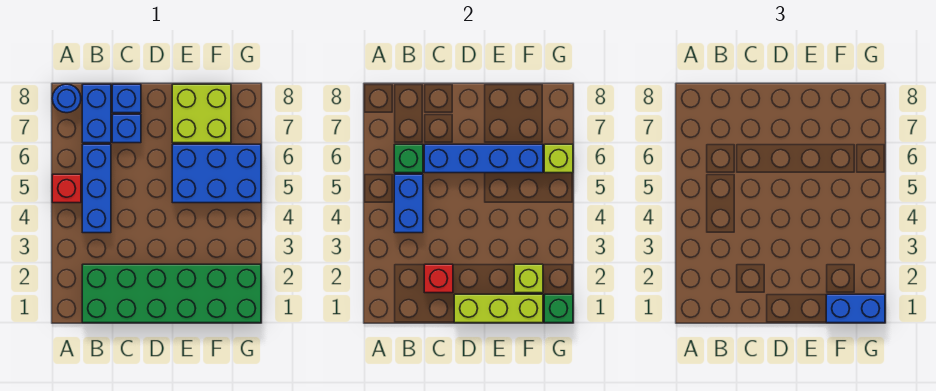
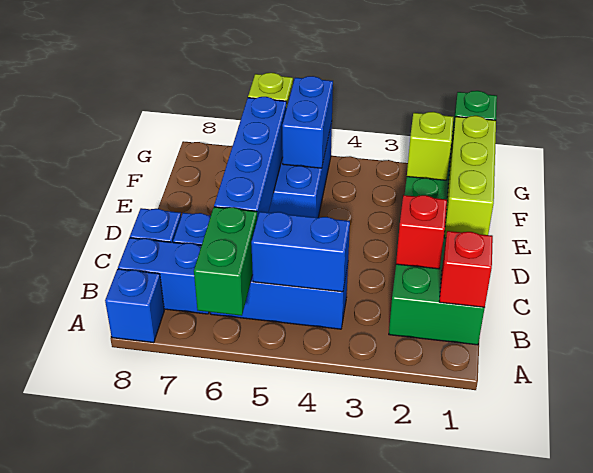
red 1x1 brick [52,174,81,203] -> red 1x1 brick moved to [439,231,493,307]
blue 1x1 round brick [52,84,81,113] -> blue 1x1 brick [105,269,164,343]
green 1x1 brick [394,144,423,173] -> green 1x2 brick [194,207,257,316]
lime 2x2 brick [172,84,231,143] -> none
blue 1x2 brick [826,294,885,323] -> blue 1x2 brick moved to [282,76,333,168]

